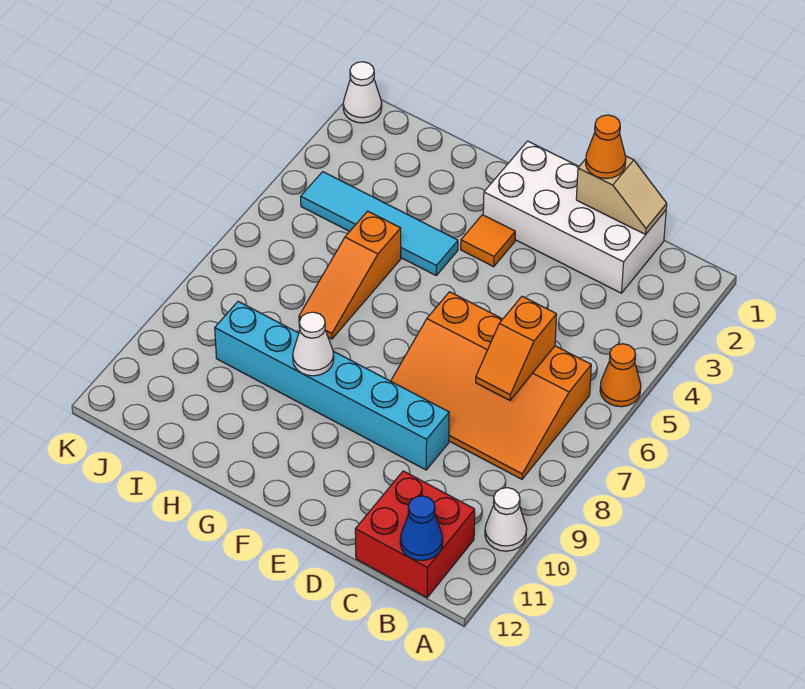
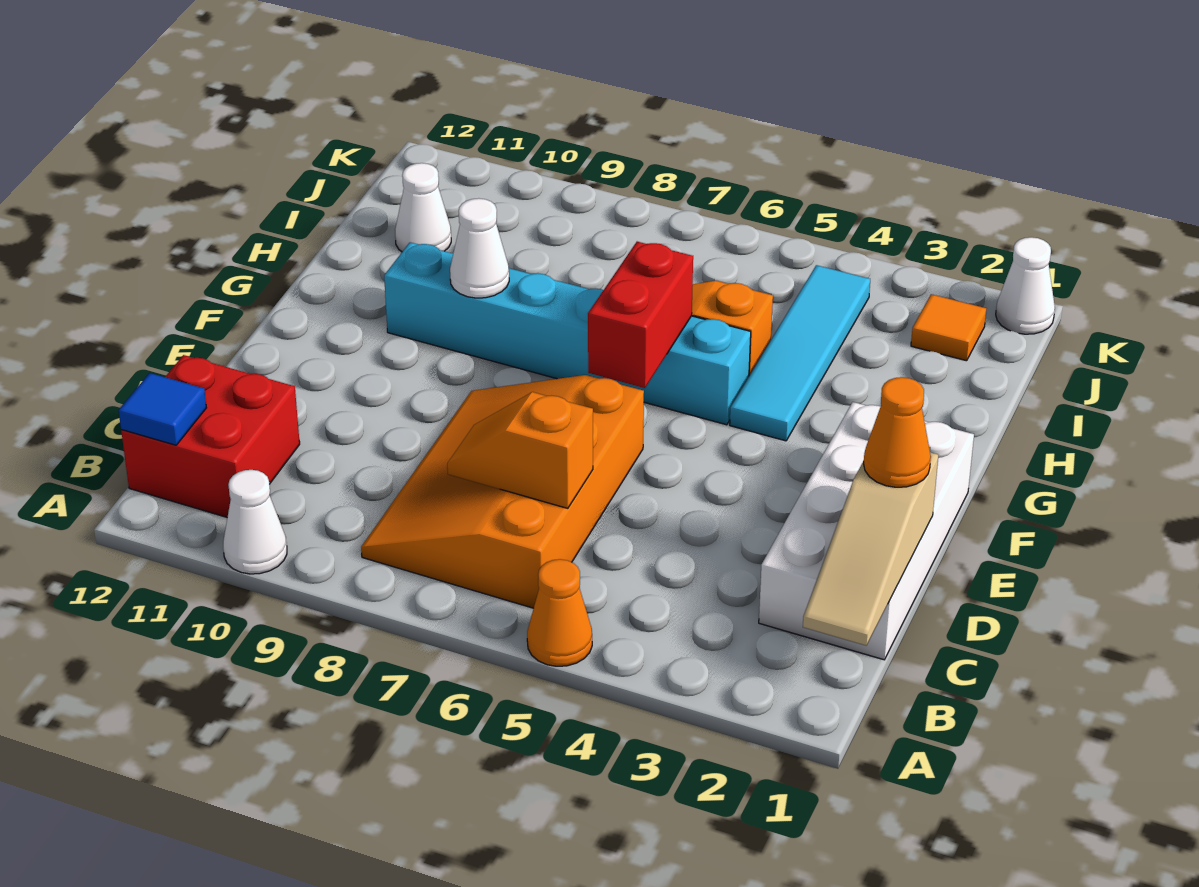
blue 1x1 cone [400,496,443,561] -> blue 1x1 tile [119,373,206,445]
tan 1x2 slope [576,156,667,234] -> tan 1x3 slope [803,452,938,646]
cyan 1x6 brick [215,301,449,470] -> cyan 1x6 brick turned to [384,242,751,425]
orange 1x1 tile [461,215,515,267] -> orange 1x1 tile moved to [911,294,986,361]
none -> red 1x2 brick [588,242,693,388]
none -> white 1x1 cone [395,163,451,252]

